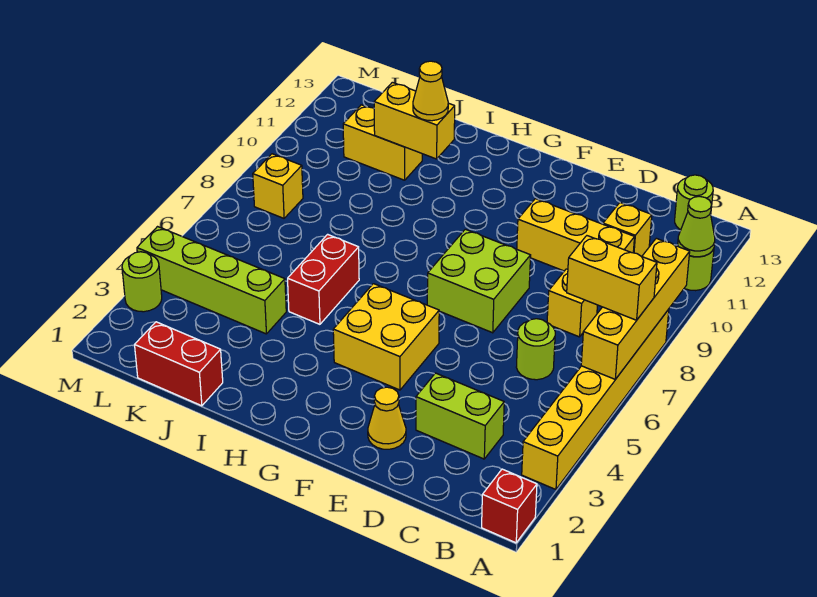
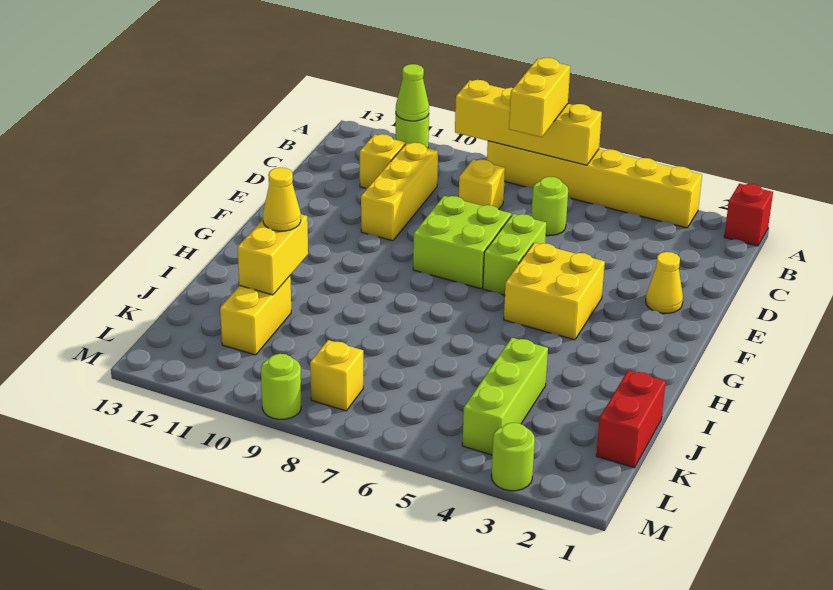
lime 1x1 round brick [675,175,713,230] -> lime 1x1 round brick moved to [261,354,301,419]
lime 1x2 brick [416,373,504,459] -> lime 1x2 brick moved to [483,214,546,295]
red 1x2 brick [288,234,359,324] -> none
lime 1x4 brick [137,227,286,334] -> lime 1x3 brick [462,338,548,455]

